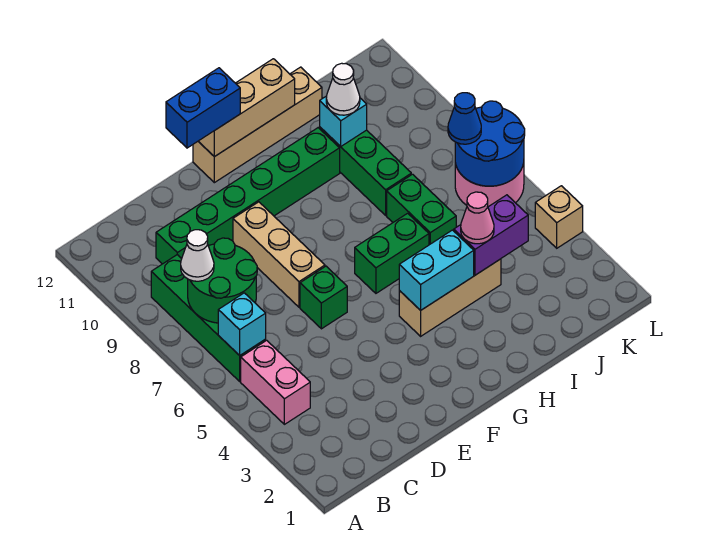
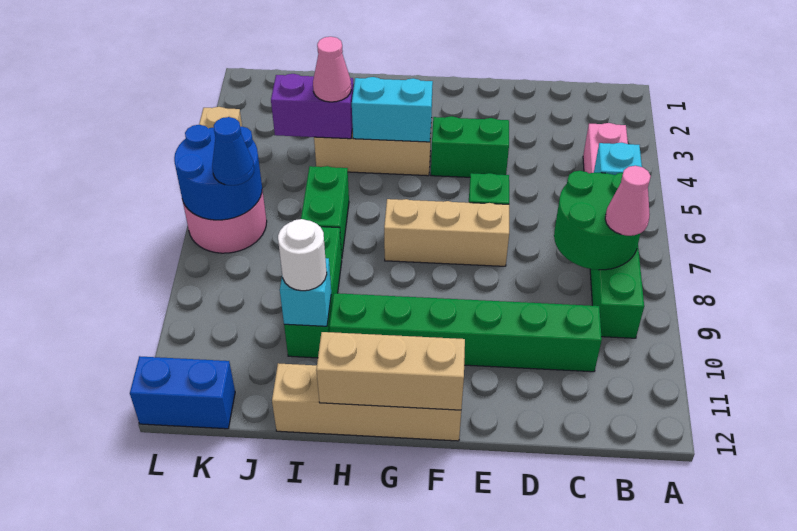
white 1x1 cone [181,230,214,281] -> pink 1x1 cone [605,166,651,236]
tan 1x3 brick [233,202,325,307] -> tan 1x3 brick turned to [384,199,509,266]
blue 1x2 brick [166,68,240,148] -> blue 1x2 brick moved to [130,356,235,429]
green 1x2 brick [355,213,429,293] -> green 1x2 brick moved to [431,116,509,177]
white 1x1 cone [326,63,360,115] -> white 1x1 round brick [278,219,327,291]

